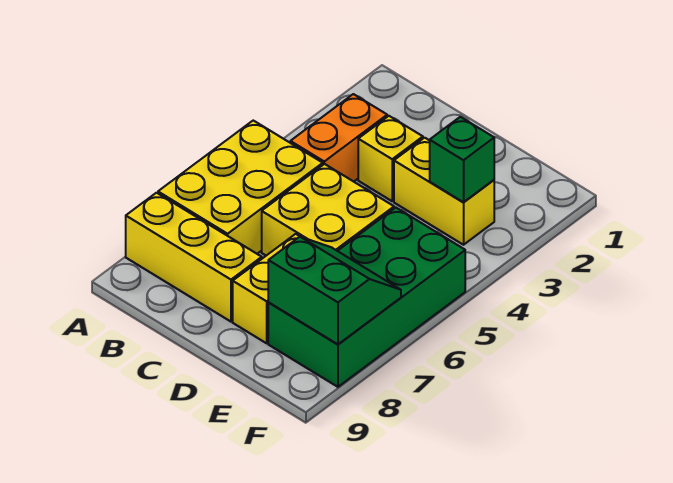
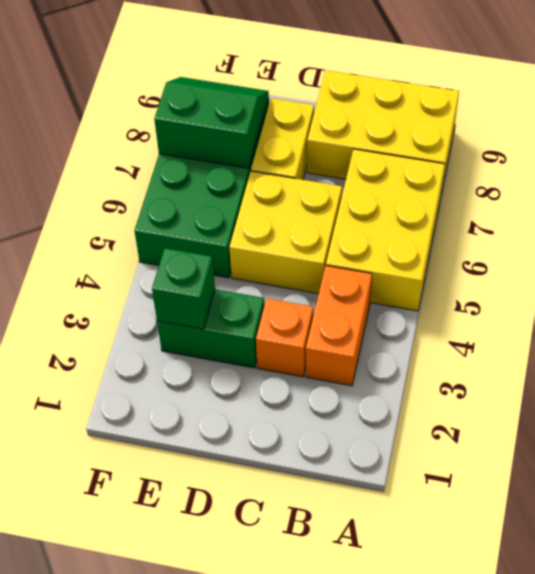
yellow 1x3 brick [126,193,262,322] -> yellow 2x3 brick [307,70,459,188]
yellow 1x1 brick [358,116,423,201] -> orange 1x1 brick [256,299,313,377]
yellow 1x2 brick [394,138,494,245] -> green 1x2 brick [157,289,264,368]
green 2x2 slope [268,237,401,344] -> green 2x2 slope turned to [154,77,269,168]

